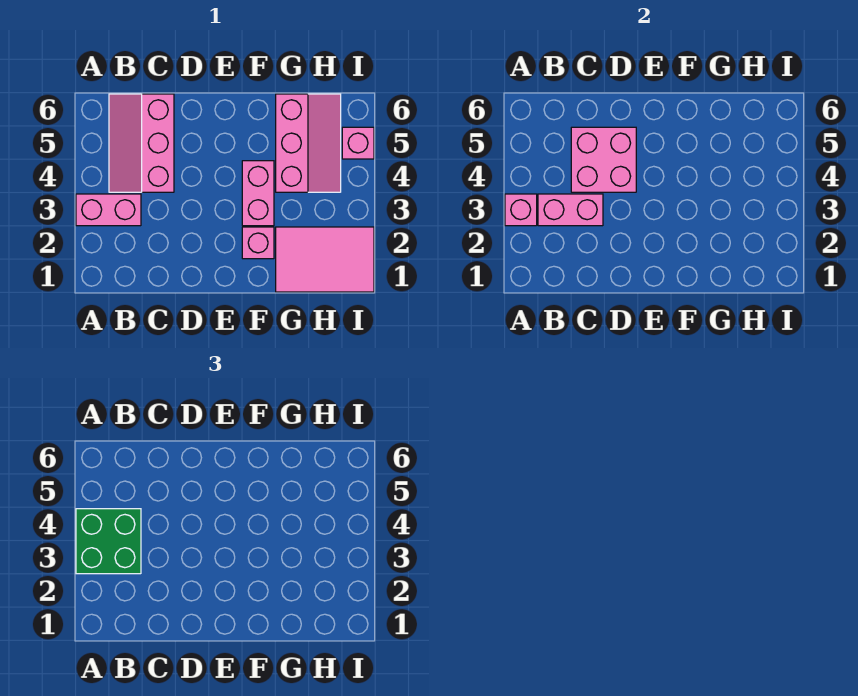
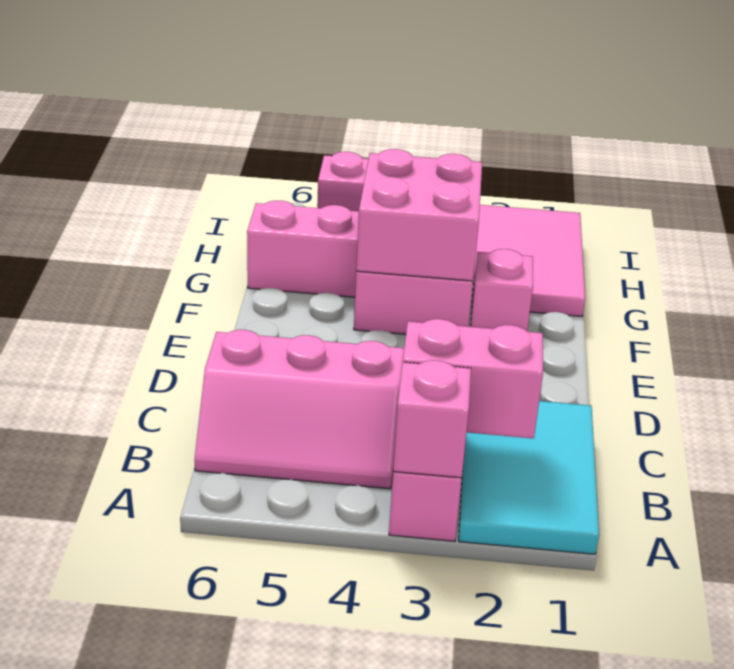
none -> cyan 2x3 tile [459,401,599,554]
green 2x2 brick [76,509,141,574] -> none
pink 1x2 brick [538,194,603,226] -> pink 1x2 brick turned to [403,319,543,438]
pink 2x2 brick [571,127,636,192] -> pink 2x2 brick moved to [356,149,482,281]

